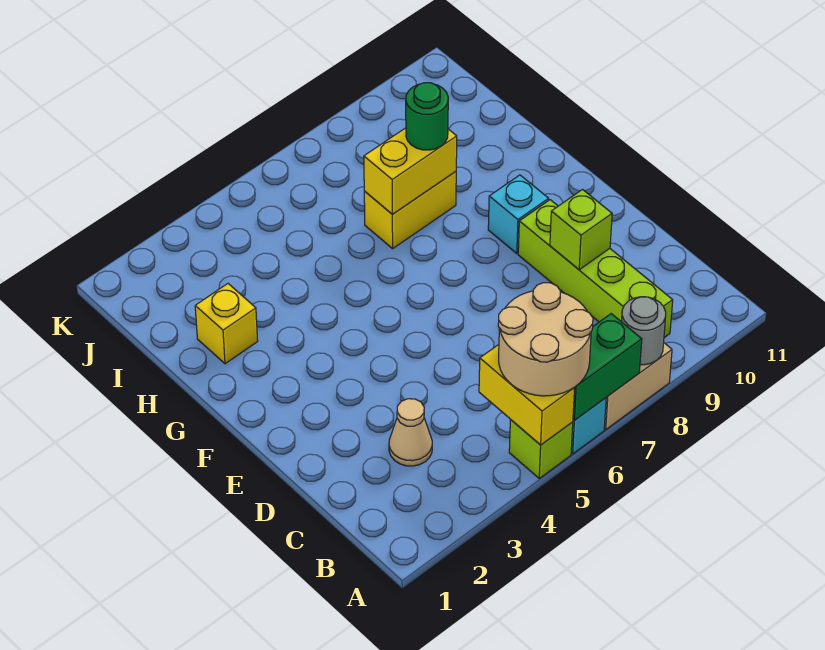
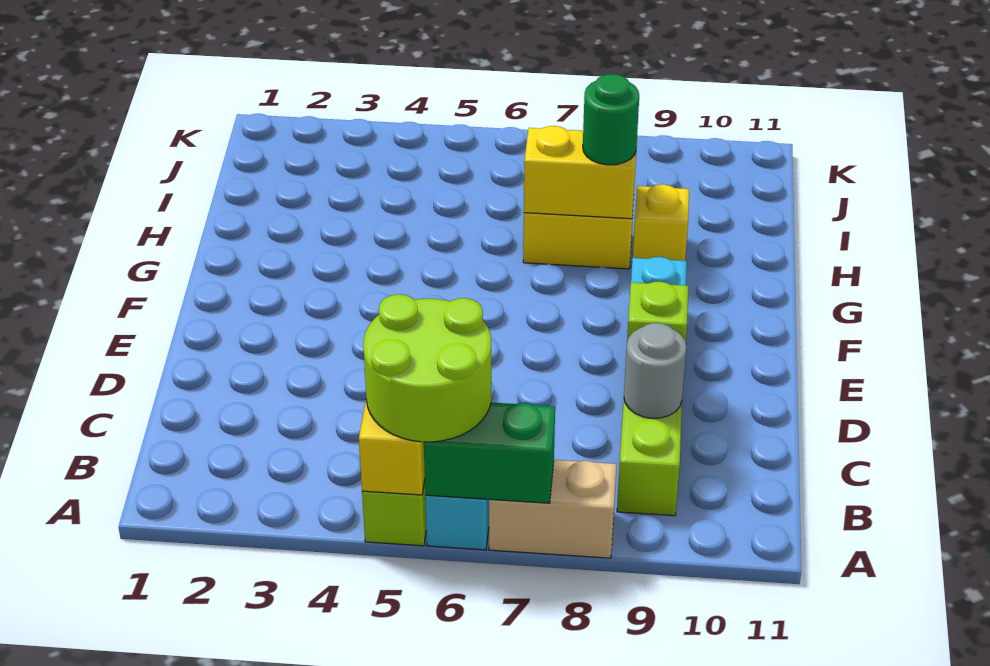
tan 2x2 round brick [498,283,593,396] -> lime 2x2 round brick [363,294,491,442]
grey 1x1 round brick [621,297,666,365] -> grey 1x1 round brick moved to [624,323,686,418]
tan 1x1 cone [389,399,432,466] -> none
yellow 1x1 brick [195,284,258,364] -> yellow 1x1 brick moved to [633,184,689,261]

